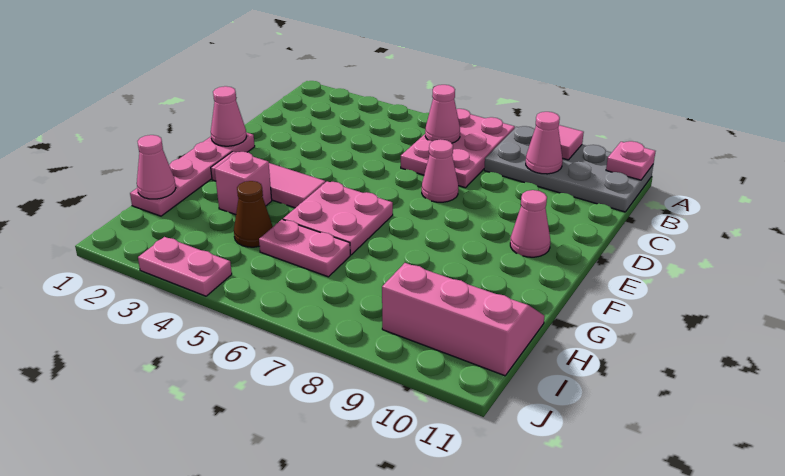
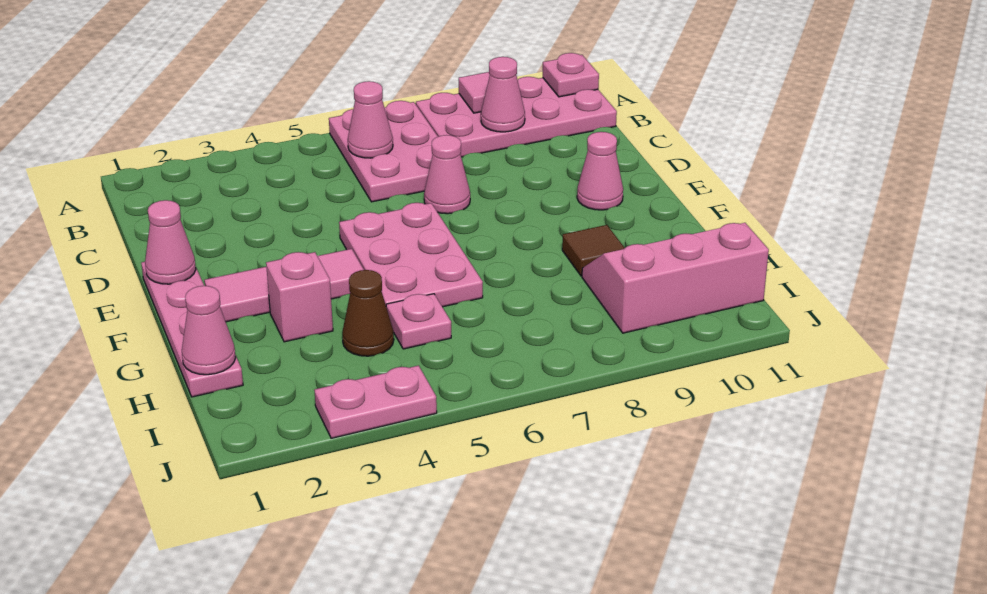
grey 2x4 plate [484,126,653,212] -> pink 2x4 plate [416,77,617,157]
pink 2x2 plate [283,181,393,255] -> pink 2x3 plate [339,203,483,307]
none -> brown 1x1 tile [562,225,625,276]
pink 1x2 plate [259,220,350,277] -> pink 1x1 plate [386,294,451,349]

